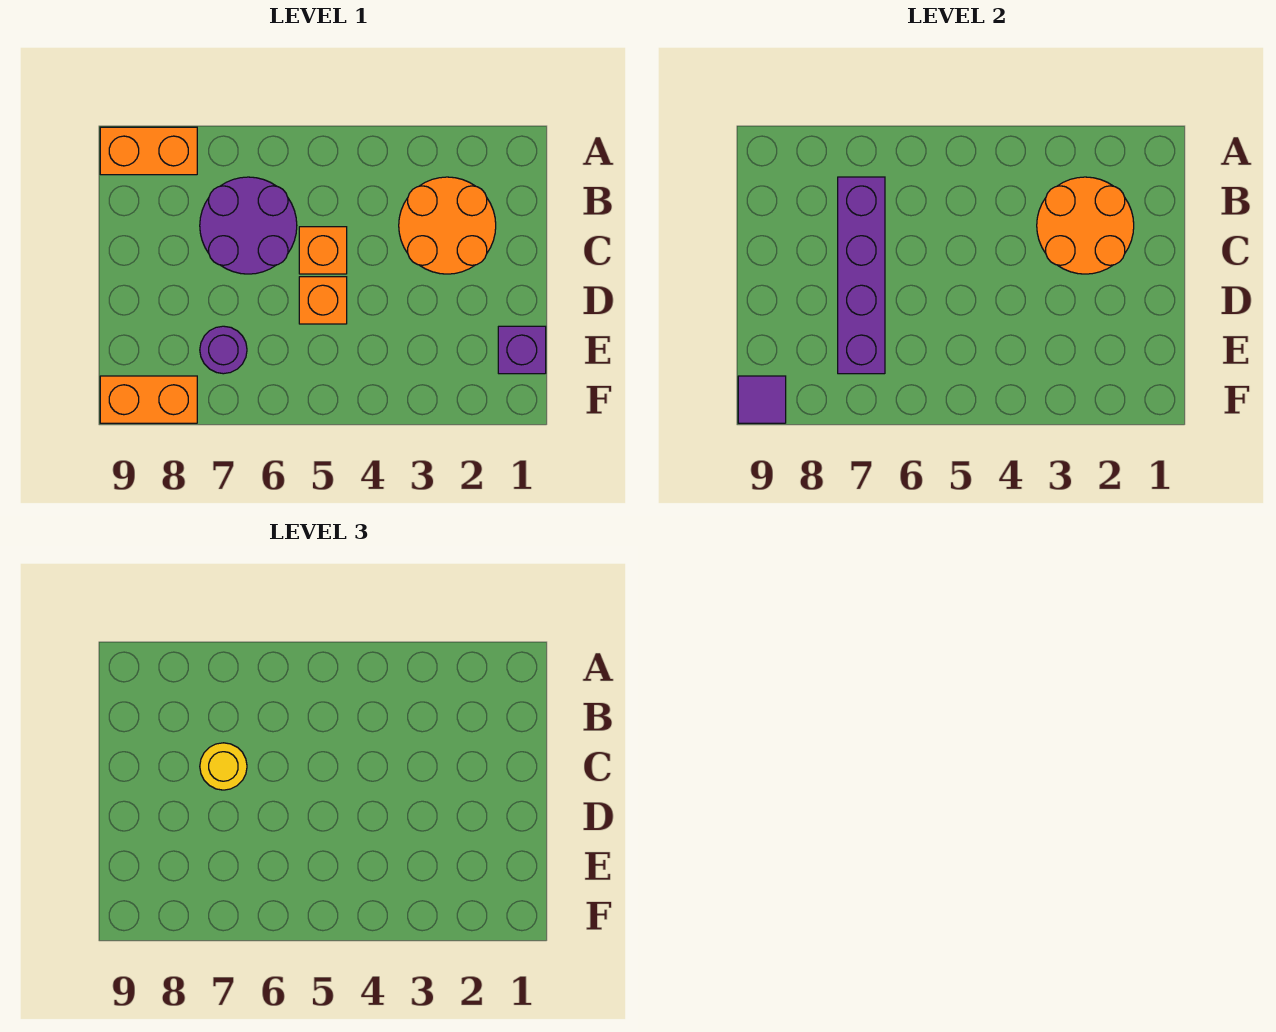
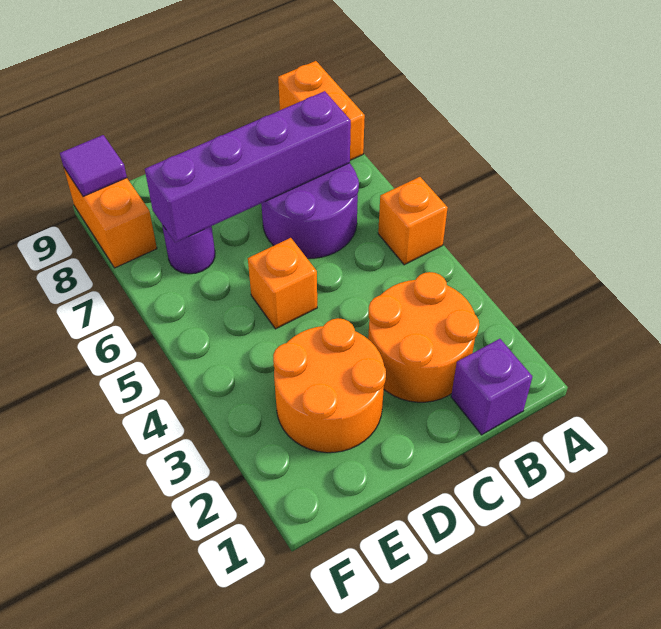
orange 2x2 round brick [1037,177,1134,274] -> orange 2x2 round brick moved to [273,318,386,453]
orange 1x1 brick [299,227,347,274] -> orange 1x1 brick moved to [378,177,448,265]
yellow 1x1 round brick [200,743,247,790] -> none
purple 1x1 brick [498,326,546,374] -> purple 1x1 brick moved to [451,339,532,435]

